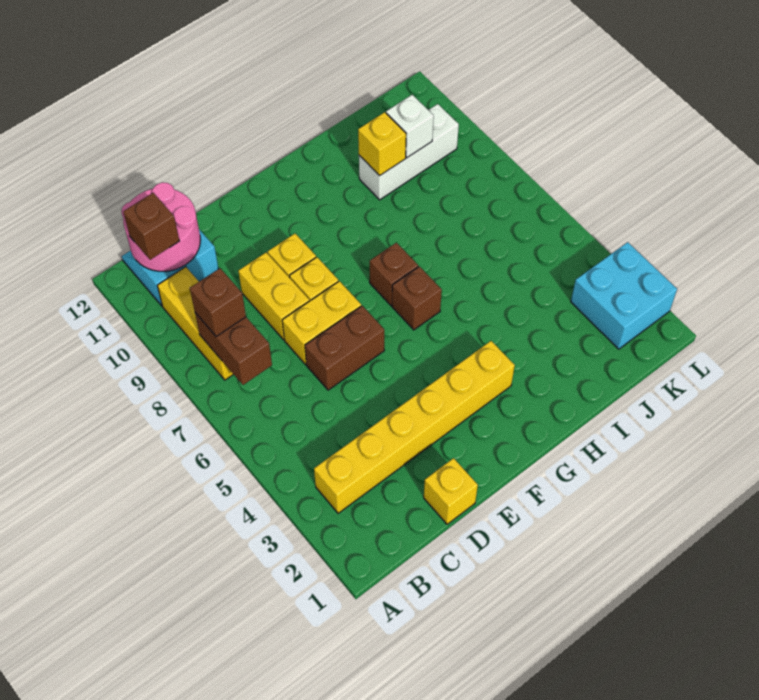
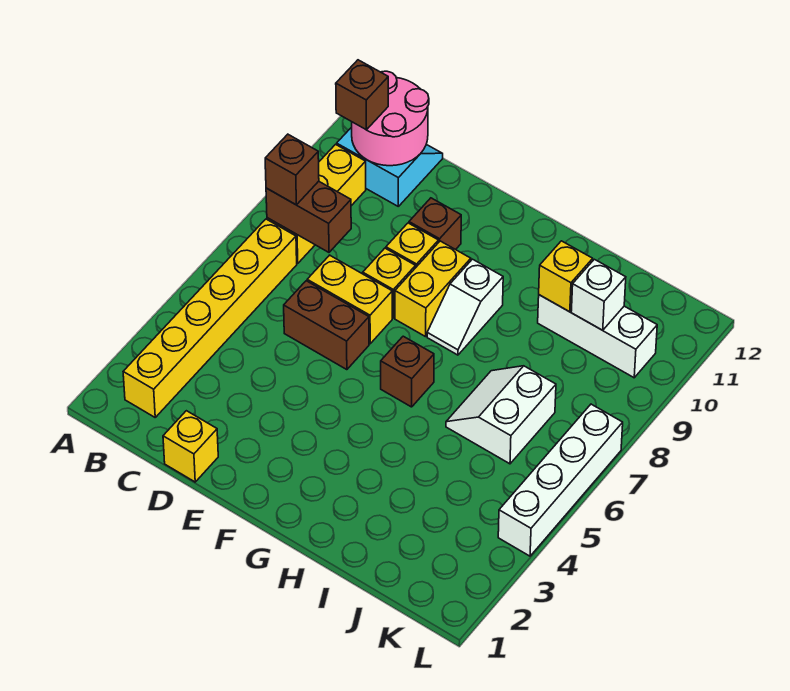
yellow 1x6 brick [314,341,515,513] -> yellow 1x6 brick turned to [123,219,297,417]
brown 1x2 brick [195,313,272,385] -> brown 1x2 brick turned to [266,181,351,252]
yellow 1x2 brick [238,252,309,340] -> yellow 1x2 brick moved to [395,241,471,337]
brown 1x1 brick [370,243,418,306] -> brown 1x1 brick moved to [409,198,461,250]
none -> white 1x2 slope [427,259,503,355]
none -> white 2x2 slope [446,366,556,464]
cyan 2x2 brick [571,242,677,349] -> none
none -> white 1x4 brick [498,404,623,556]

